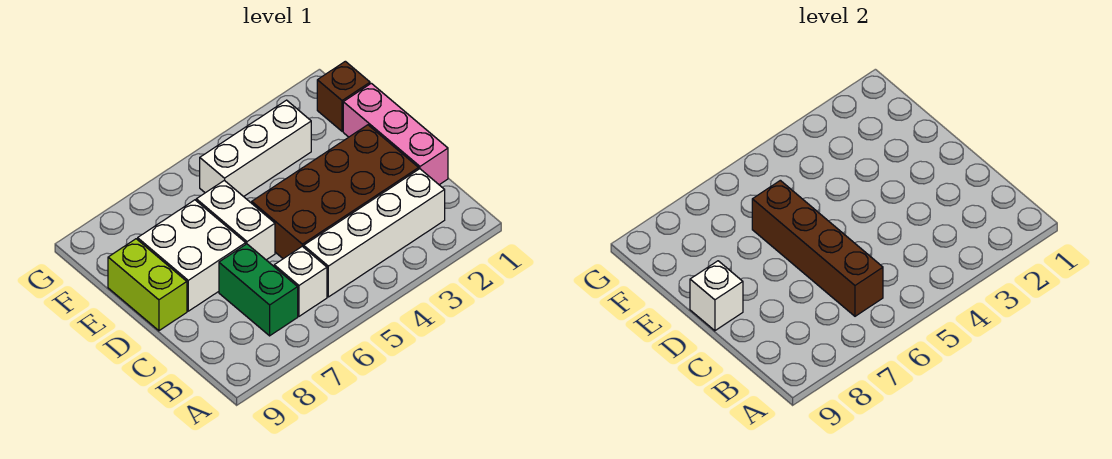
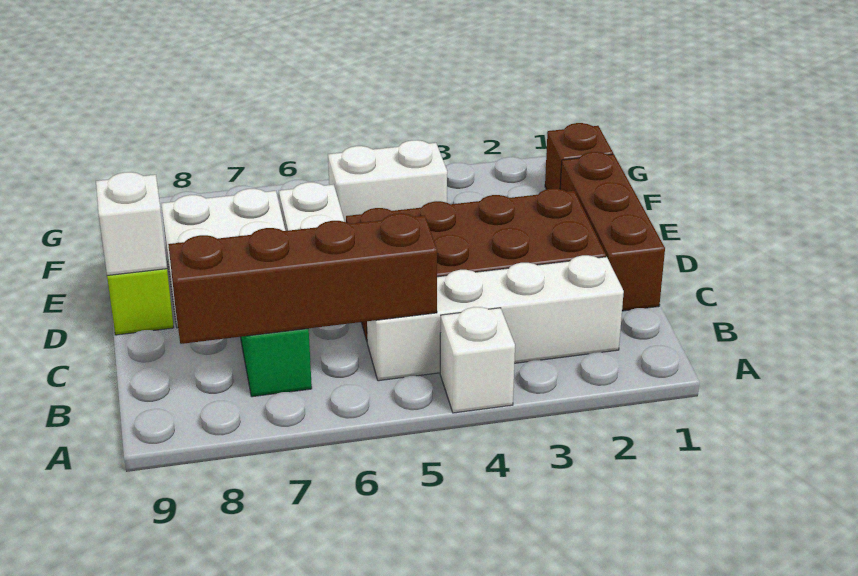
white 1x1 brick [274,246,327,316] -> white 1x1 brick moved to [440,307,515,413]
brown 1x4 brick [752,180,883,316] -> brown 1x4 brick turned to [168,213,437,344]
pink 1x3 brick [343,83,448,185] -> brown 1x3 brick [560,152,665,311]
white 1x3 brick [200,100,311,197] -> white 1x2 brick [328,140,447,222]

